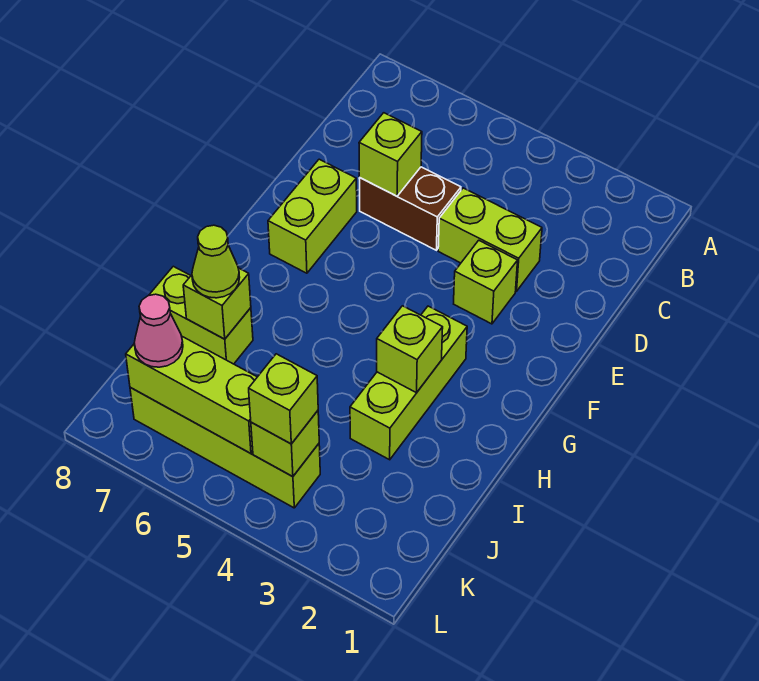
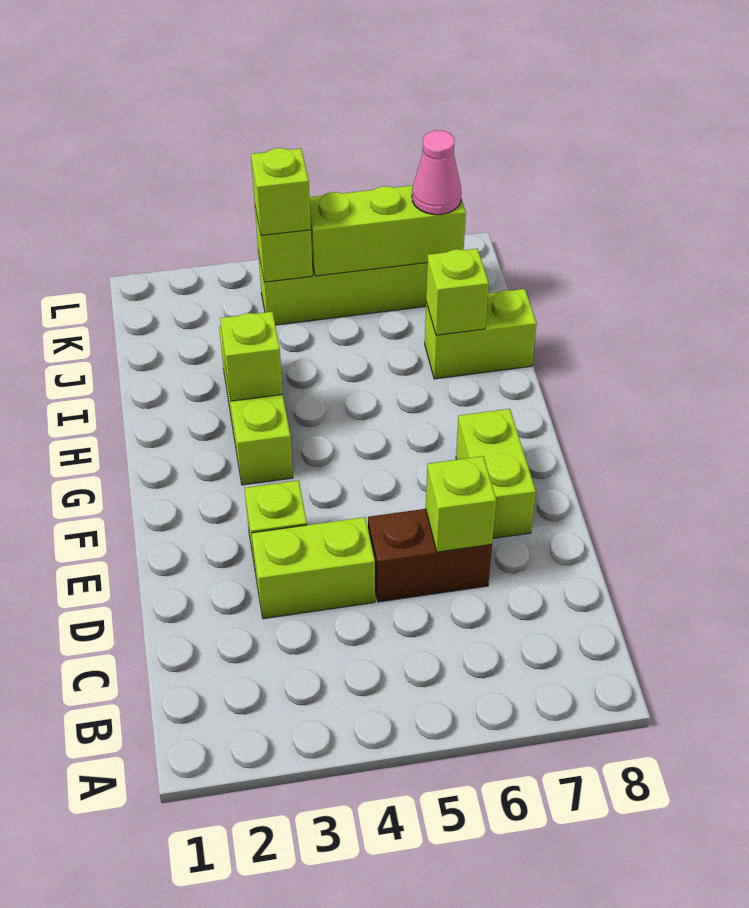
lime 1x1 cone [192,225,240,298] -> none

